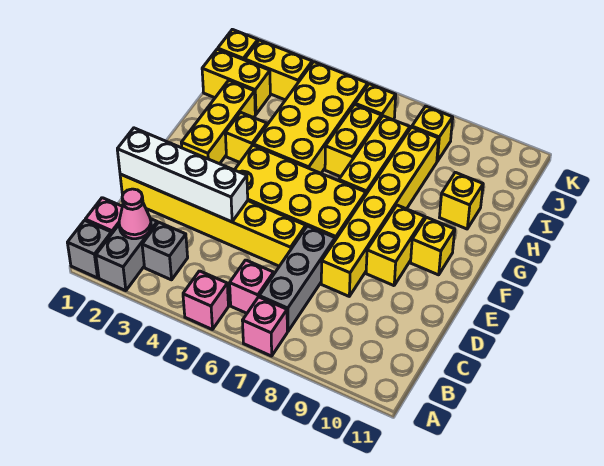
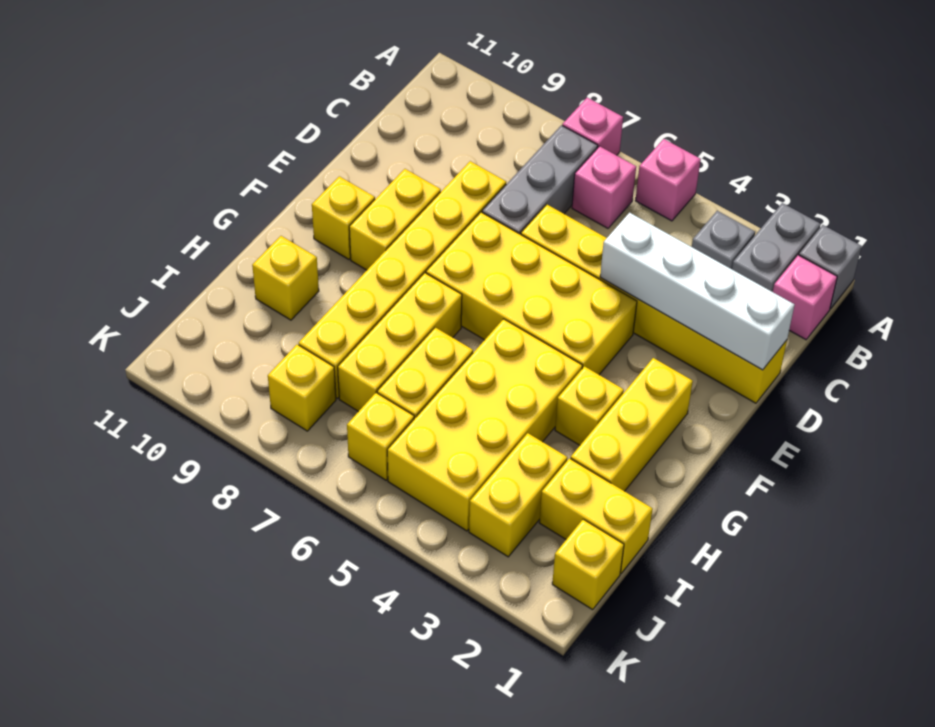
pink 1x1 cone [119,189,151,239] -> none
yellow 1x2 brick [245,40,312,100] -> yellow 1x2 brick turned to [469,433,567,557]

